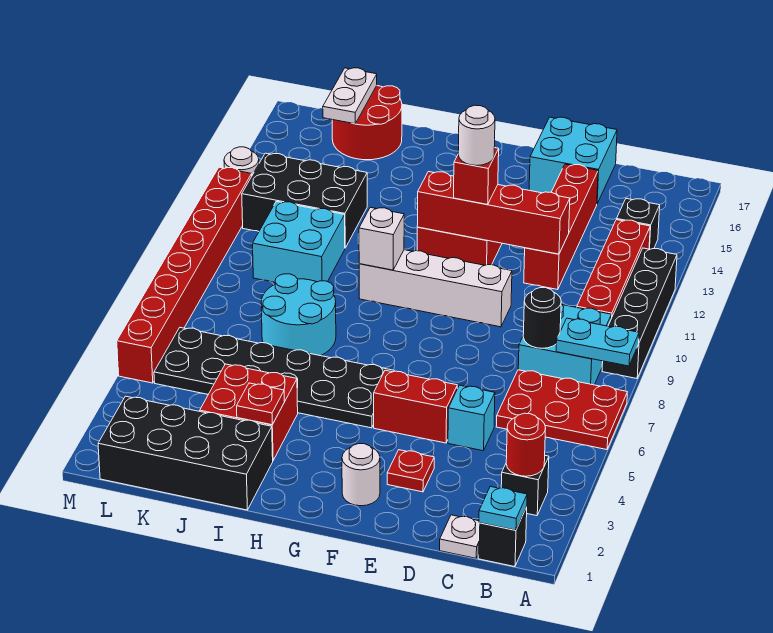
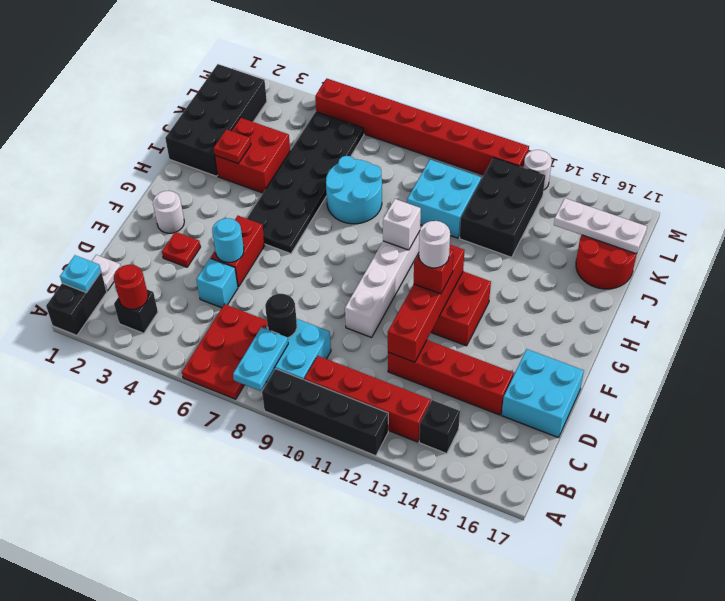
black 1x1 brick [478,507,527,567] -> black 1x2 brick [46,272,107,335]
none -> cyan 1x1 round brick [212,218,244,262]
white 1x2 plate [323,68,377,124] -> white 1x3 plate [554,198,647,254]

